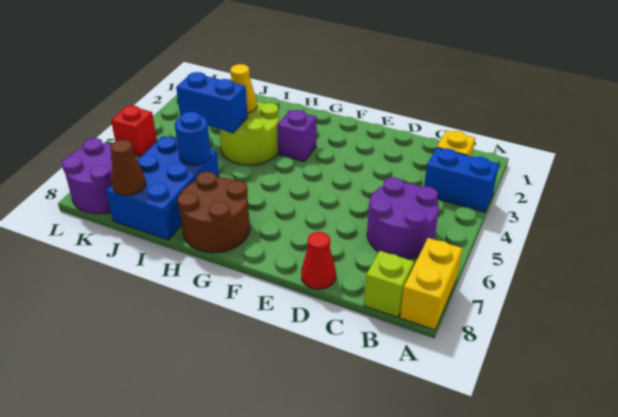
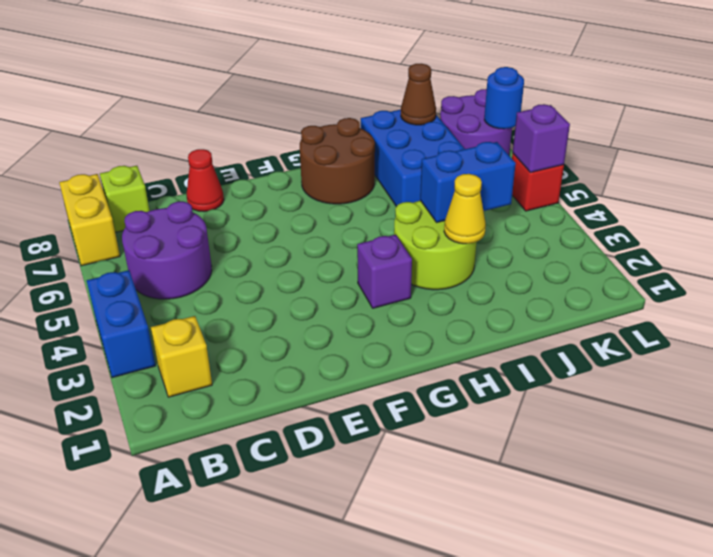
blue 1x2 brick [424,148,499,212] -> blue 1x2 brick turned to [87,270,156,378]
blue 1x1 round brick [175,112,211,165] -> blue 1x1 round brick moved to [484,67,524,129]
none -> purple 1x1 brick [513,104,570,173]

